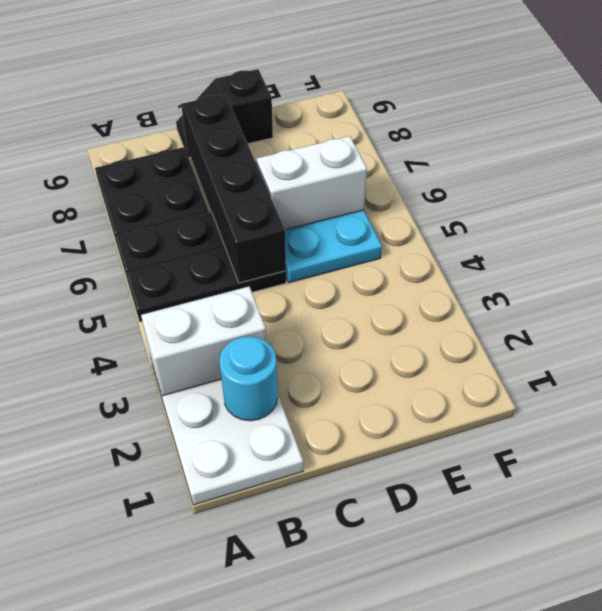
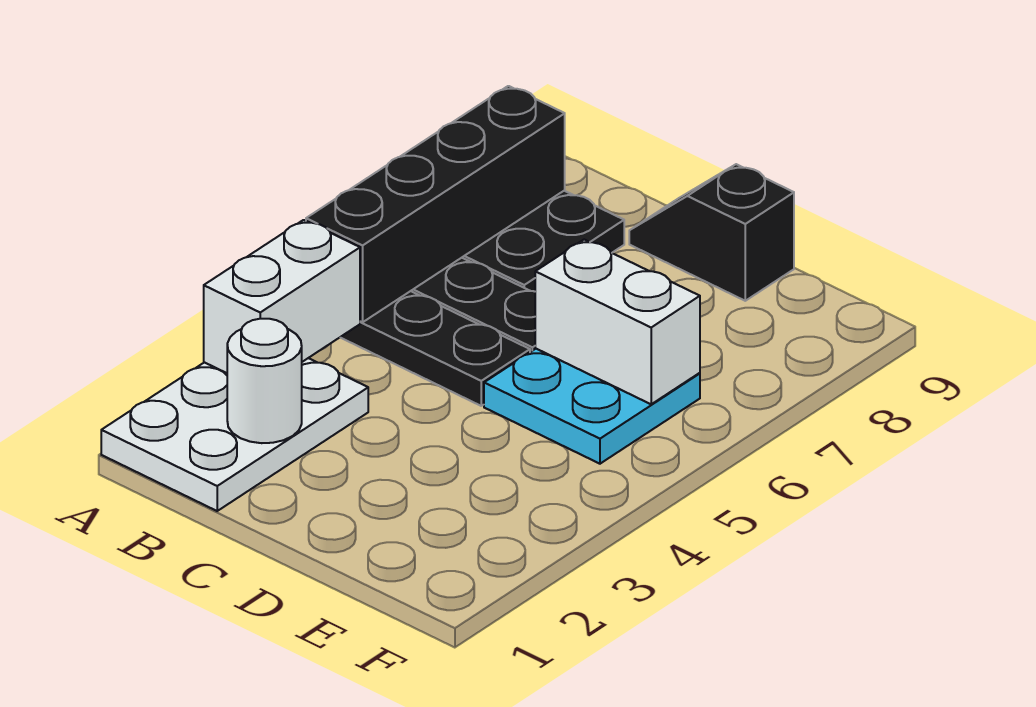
white 1x2 brick [141,287,266,396] -> white 1x2 brick turned to [204,220,360,373]
cyan 1x1 round brick [219,336,278,421] -> white 1x1 round brick [227,319,302,443]
black 1x4 brick [181,94,286,283] -> black 1x4 brick moved to [306,86,565,322]

